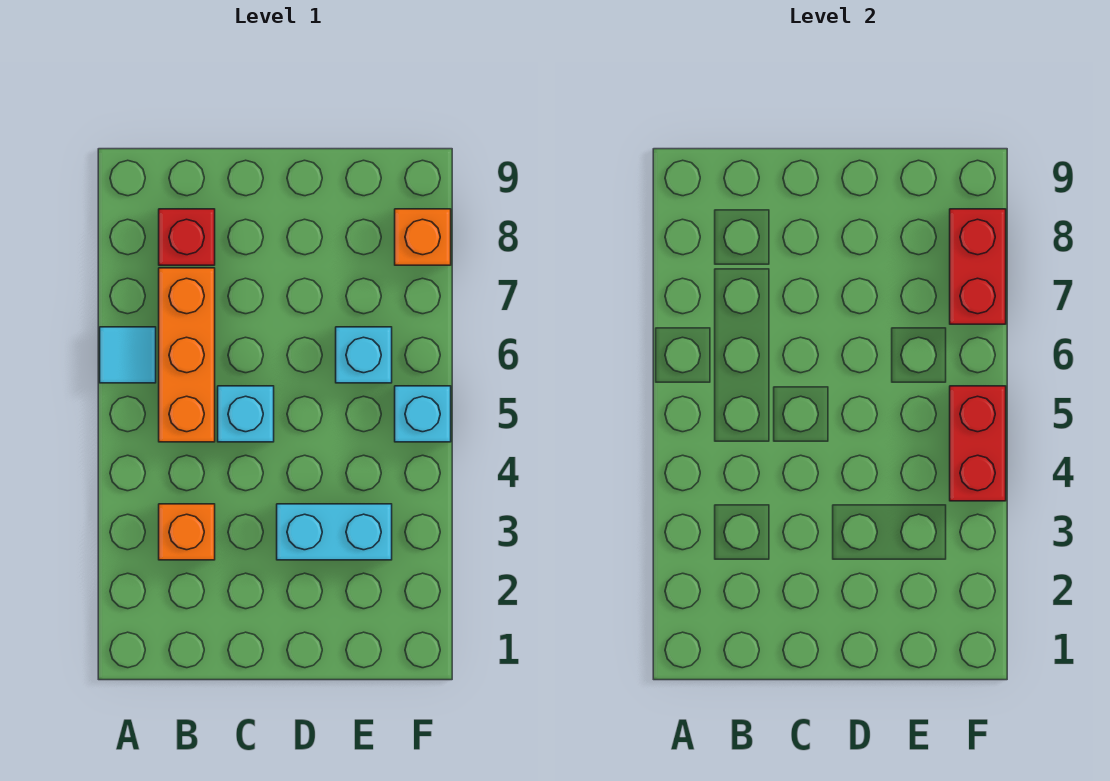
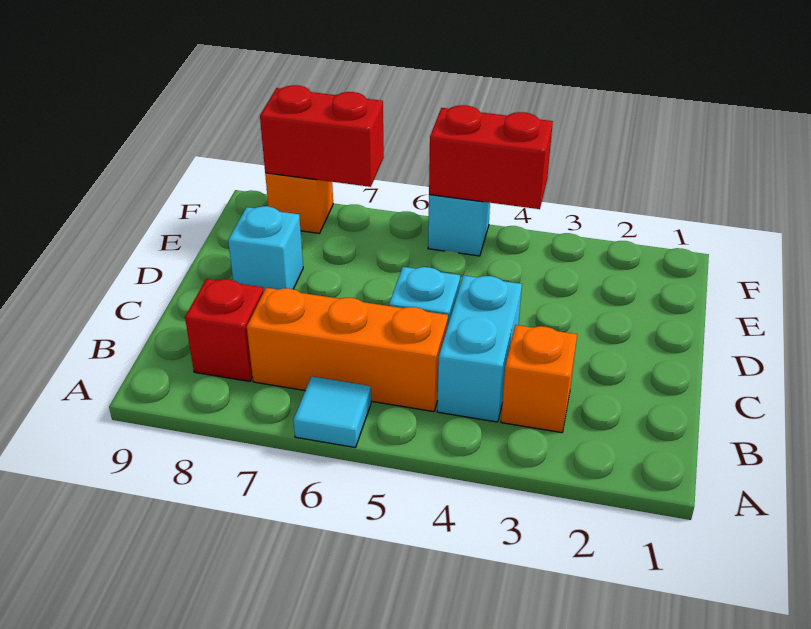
cyan 1x2 brick [277,504,392,560] -> cyan 1x2 brick moved to [437,275,522,422]
cyan 1x1 brick [336,327,392,383] -> cyan 1x1 brick moved to [228,206,303,292]

